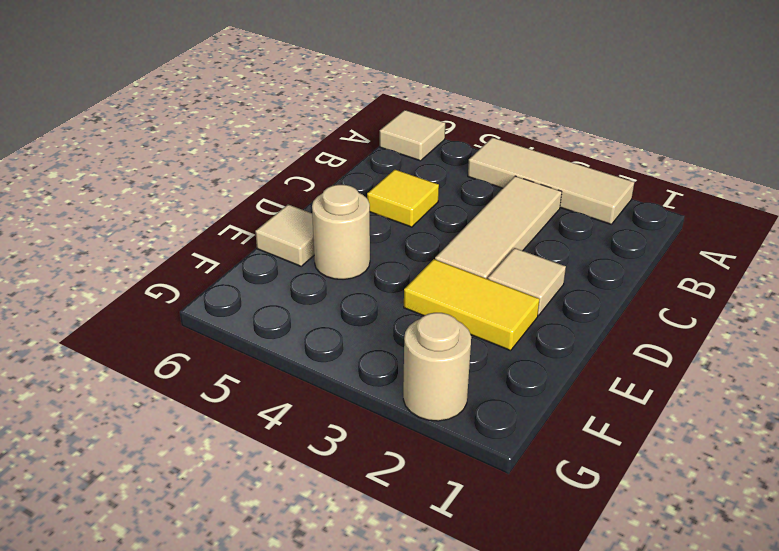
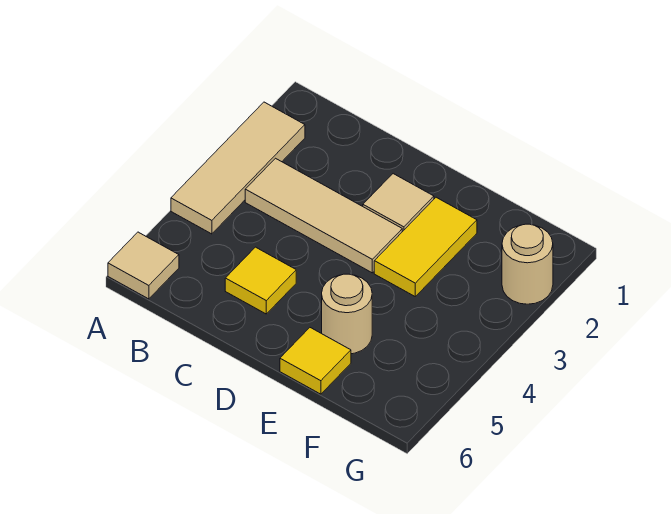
tan 1x1 tile [255,205,314,266] -> yellow 1x1 tile [280,328,351,394]

